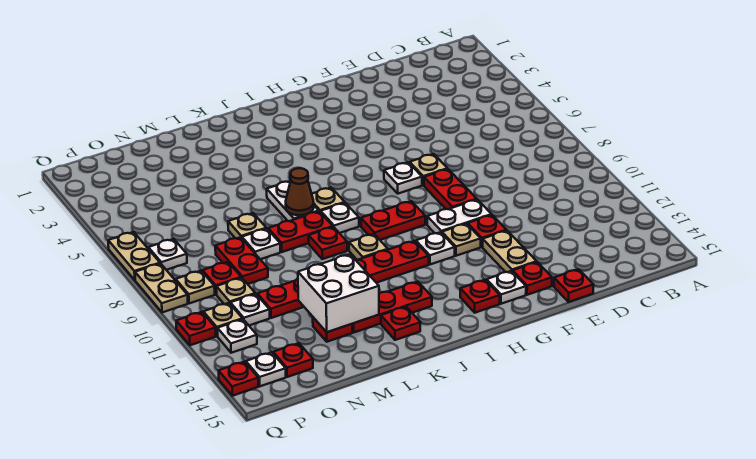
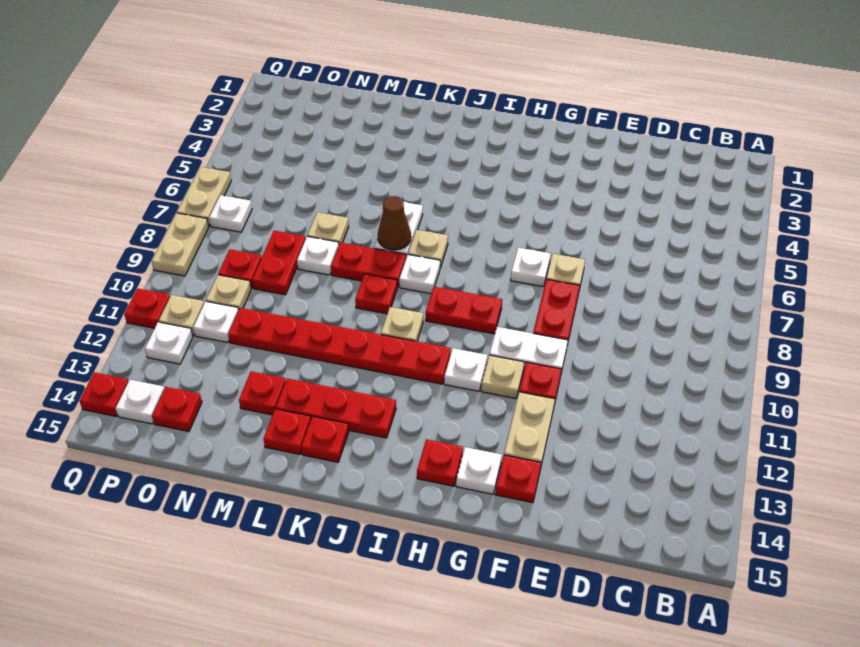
red 1x1 plate [554,269,594,302] -> red 1x1 plate moved to [263,409,311,454]
white 2x2 brick [298,254,379,332] -> none
tan 1x1 plate [176,271,215,303] -> none

